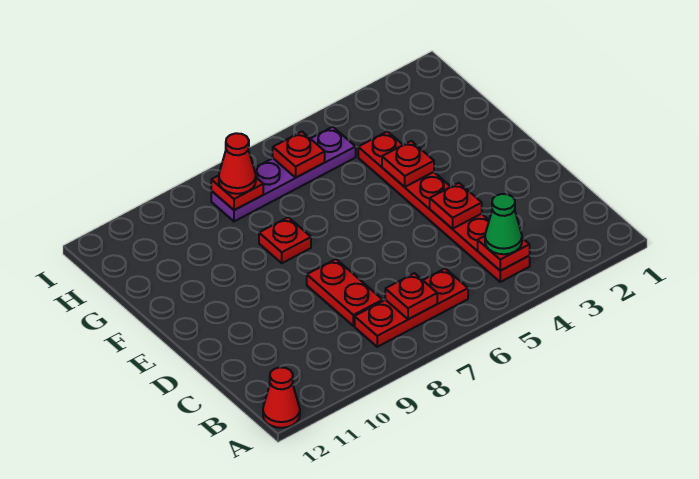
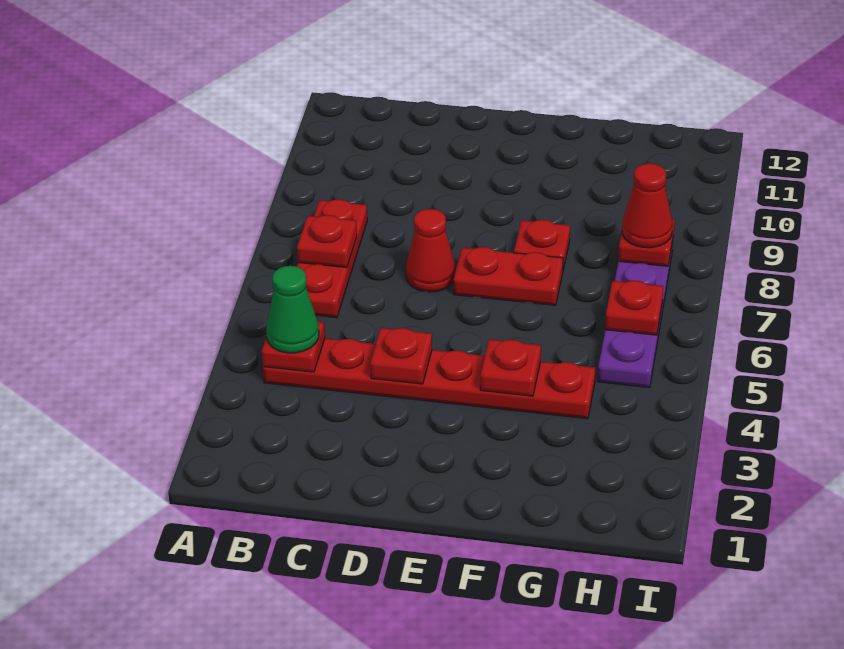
red 1x1 cone [263,367,300,428] -> red 1x1 cone moved to [406,209,455,292]
red 1x2 plate [307,259,383,326] -> red 1x2 plate moved to [454,247,563,305]

